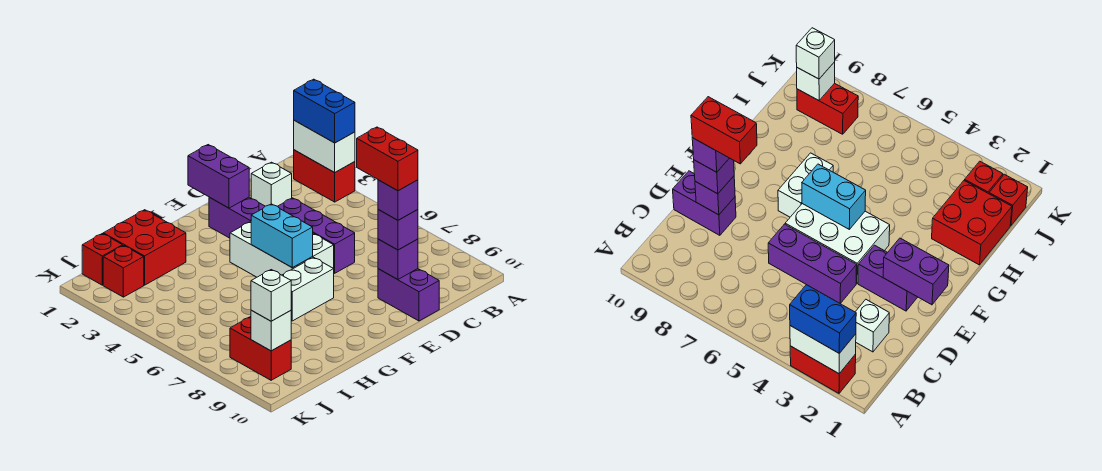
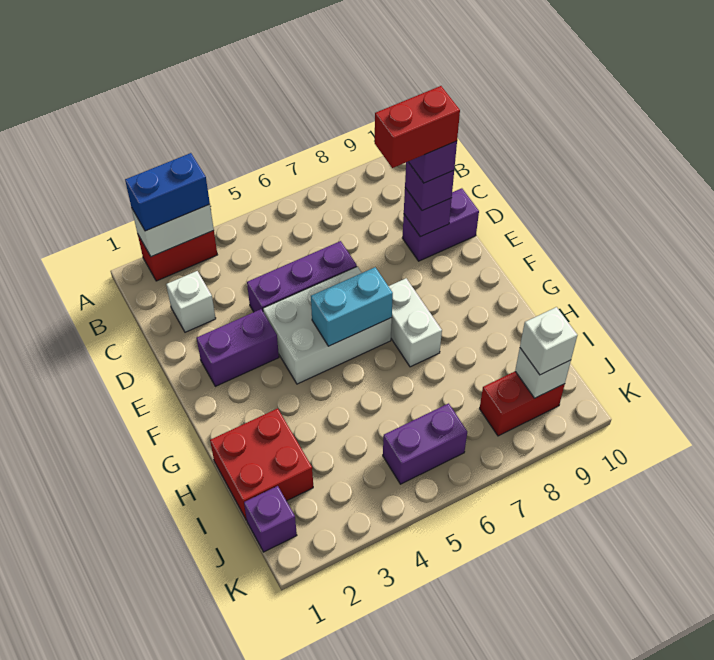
purple 1x2 brick [188,145,249,208] -> purple 1x2 brick moved to [383,403,467,484]
red 1x1 brick [82,234,122,285] -> purple 1x1 brick [244,486,297,552]
red 1x1 brick [103,245,144,297] -> none

